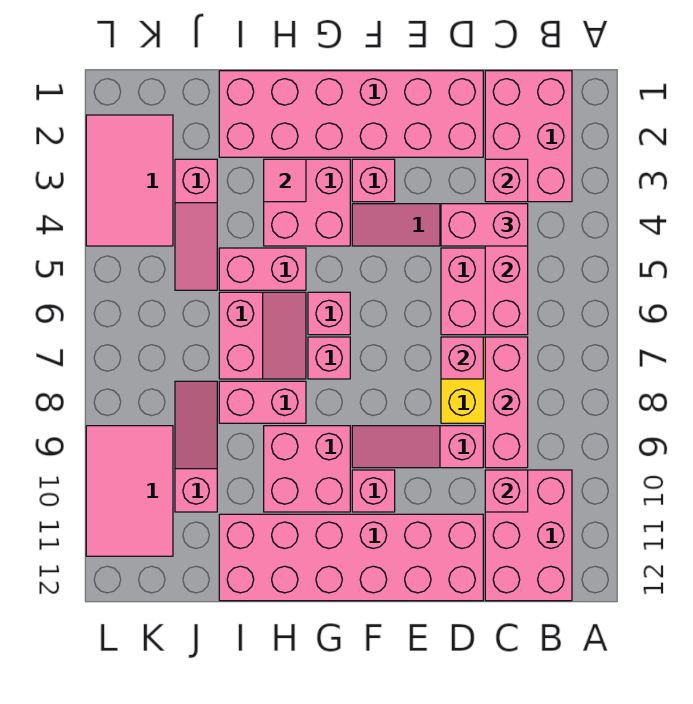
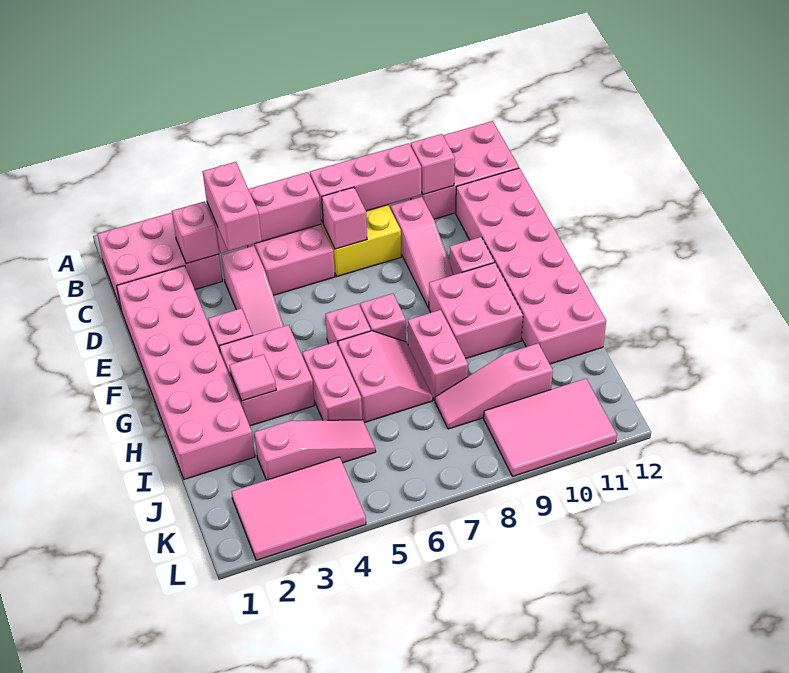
pink 2x2 slope [219,292,306,379] -> pink 2x2 slope turned to [338,331,433,423]

